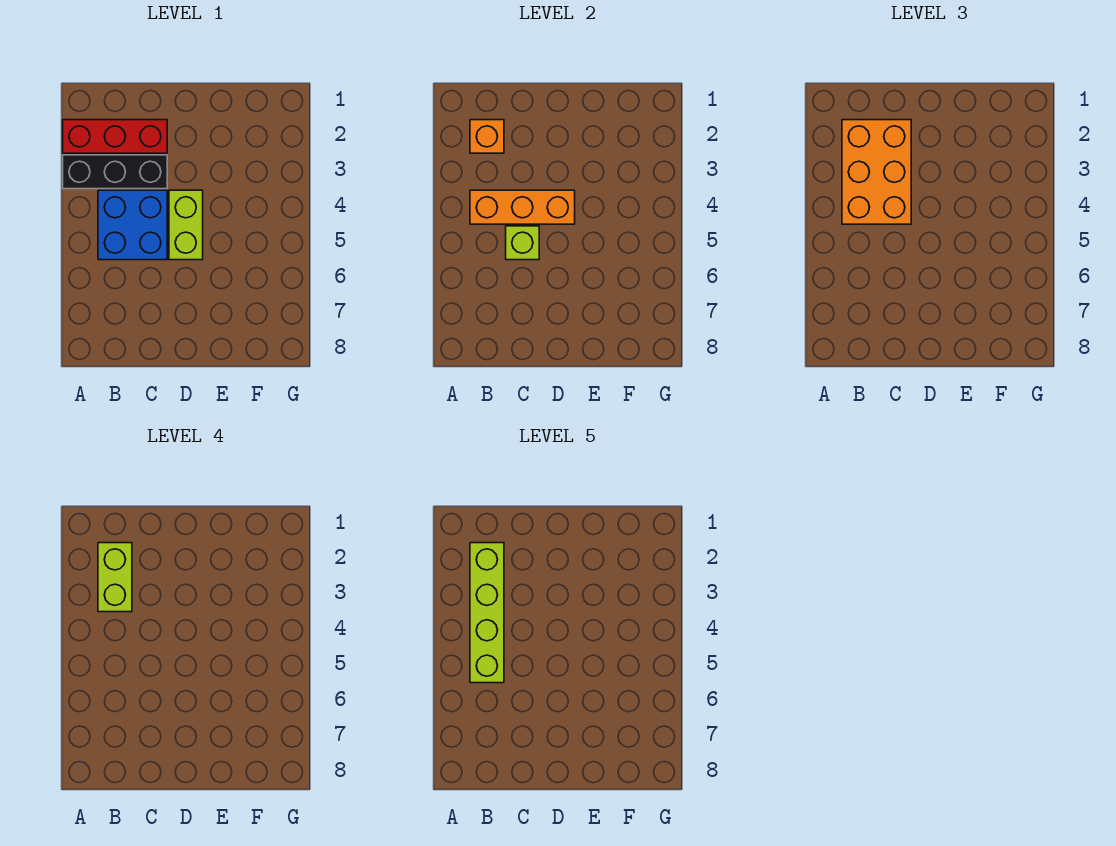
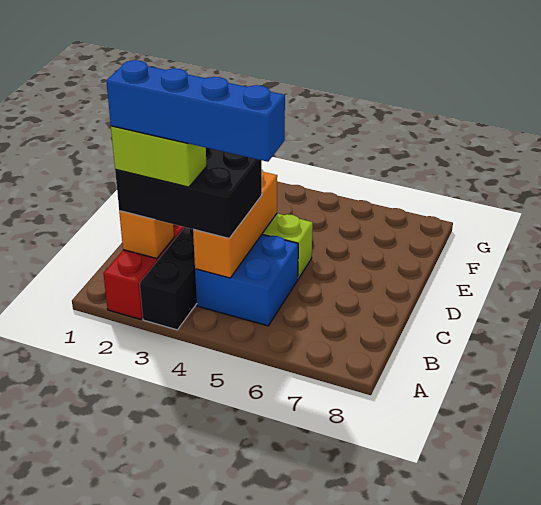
orange 2x3 brick [842,120,911,224] -> black 2x3 brick [115,148,262,238]
lime 1x4 brick [470,543,504,683] -> blue 1x4 brick [106,60,285,162]
lime 1x1 brick [506,226,539,260] -> none

